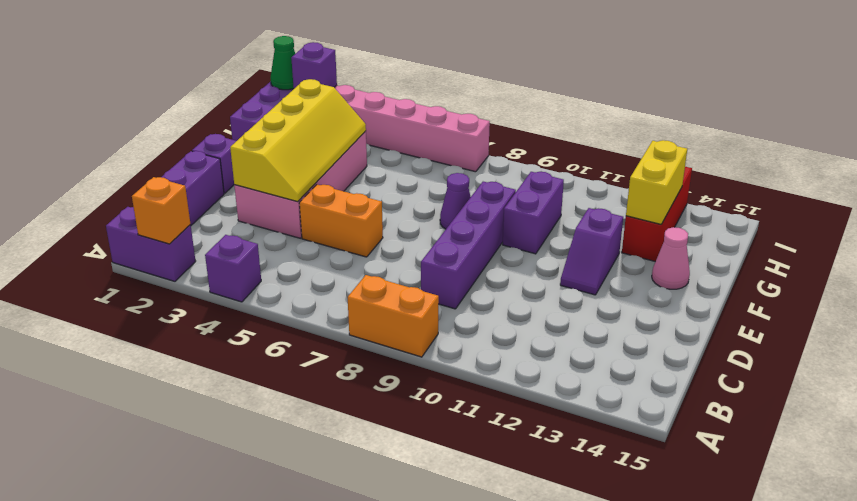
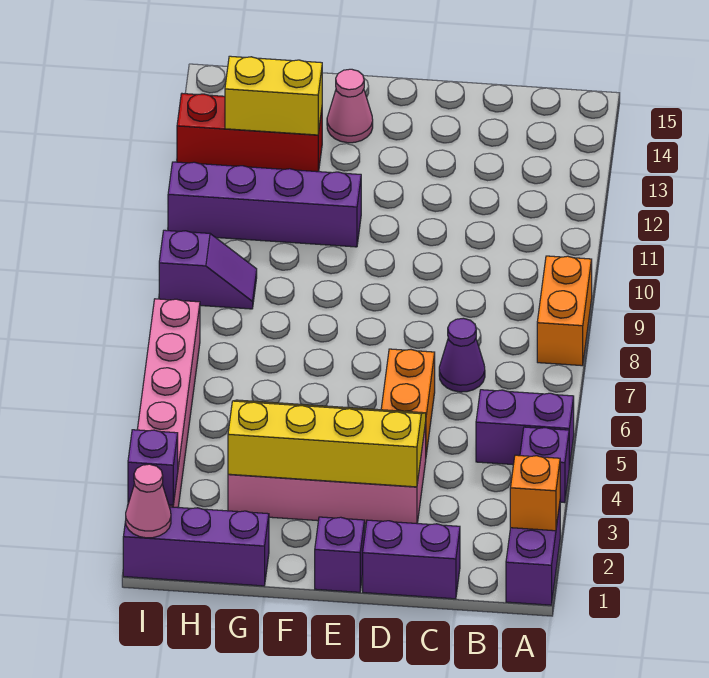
purple 1x4 brick [421,182,516,309] -> purple 1x4 brick moved to [168,162,361,247]
purple 1x2 slope [560,208,623,295] -> purple 1x2 slope moved to [159,230,257,309]
purple 1x1 cone [440,173,471,229] -> purple 1x1 cone moved to [439,318,485,392]
purple 1x2 brick [503,171,564,254] -> purple 1x2 brick moved to [476,390,574,467]
green 1x1 cone [270,36,295,90] -> pink 1x1 cone [126,464,171,538]

